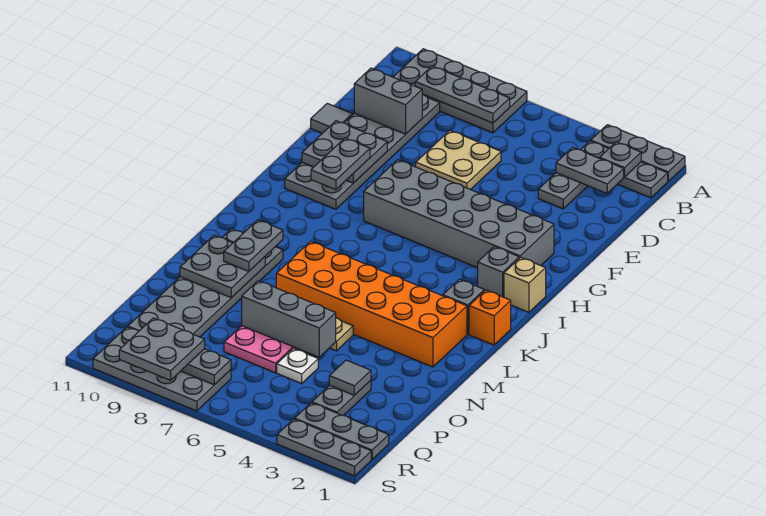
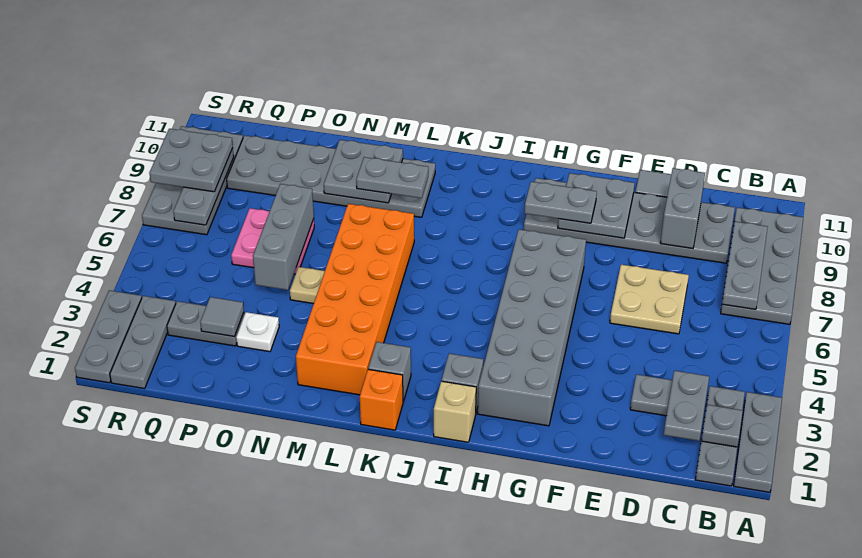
white 1x1 plate [277,348,318,383] -> white 1x1 plate moved to [236,312,279,352]

